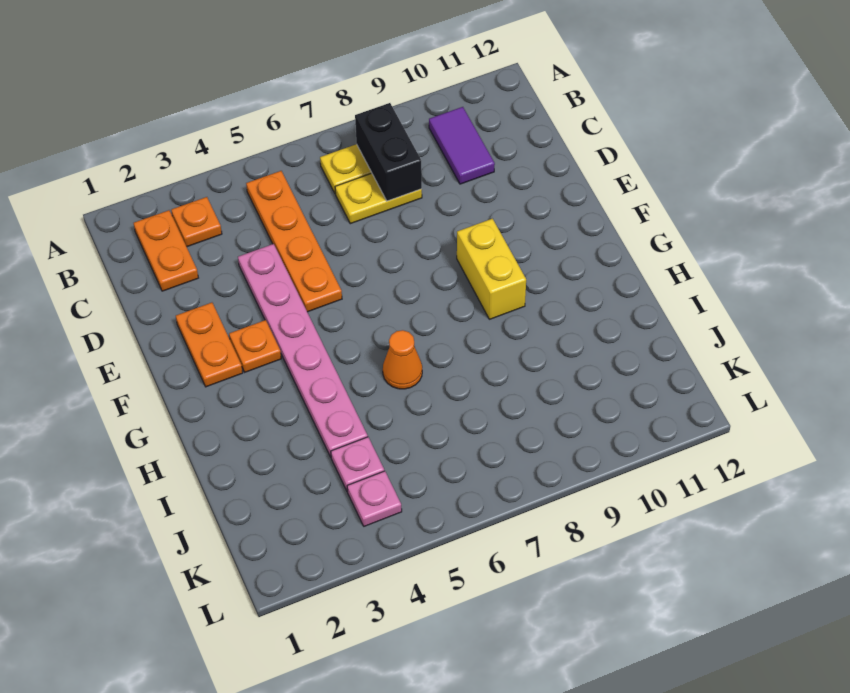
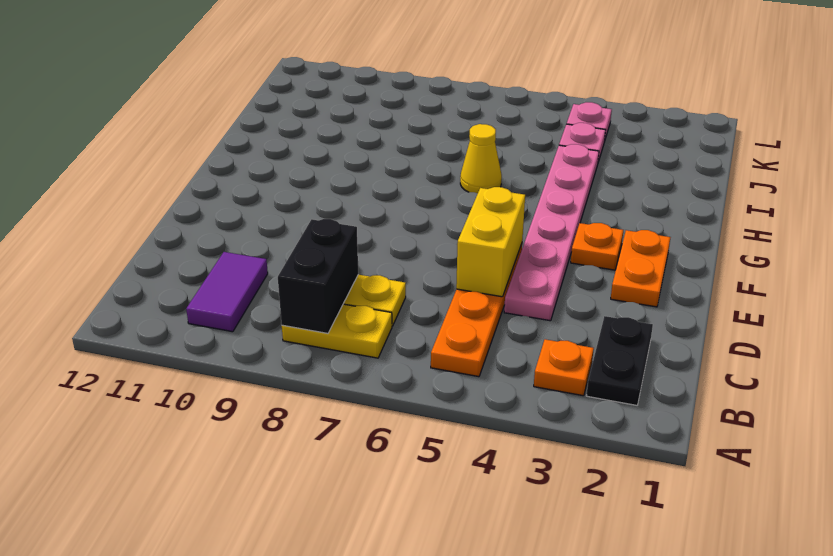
orange 1x2 plate [134,210,198,291] -> black 1x2 plate [586,316,653,405]
yellow 1x2 brick [457,219,526,319] -> yellow 1x2 brick moved to [456,187,525,297]
orange 1x1 cone [383,330,422,389] -> yellow 1x1 cone [460,124,502,193]

